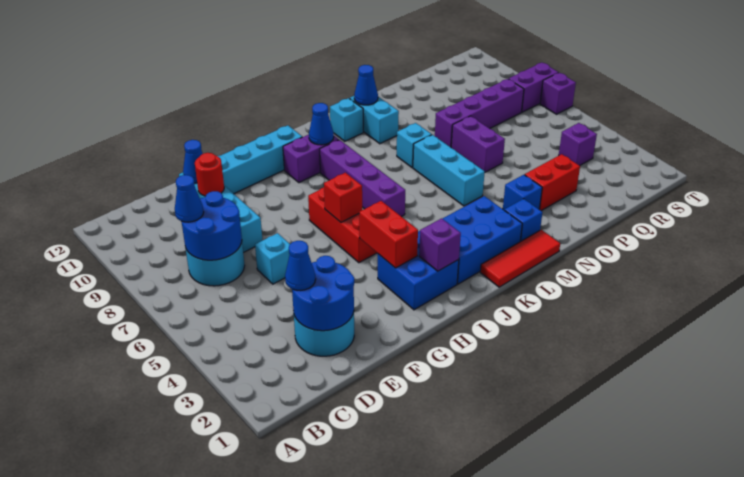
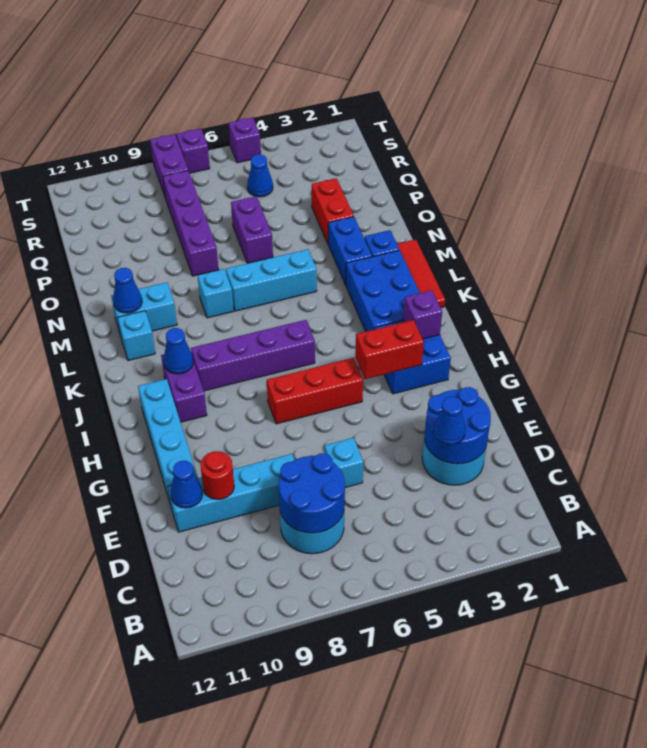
blue 1x1 cone [175,175,204,222] -> blue 1x1 cone moved to [247,155,273,197]
red 1x1 brick [324,173,362,222] -> none
blue 1x1 brick [503,175,542,210] -> blue 1x2 brick [328,217,372,284]
purple 1x2 brick [451,116,505,172] -> purple 1x2 brick turned to [231,196,273,263]
purple 1x1 brick [559,123,597,166] -> purple 1x1 brick moved to [229,117,261,163]

